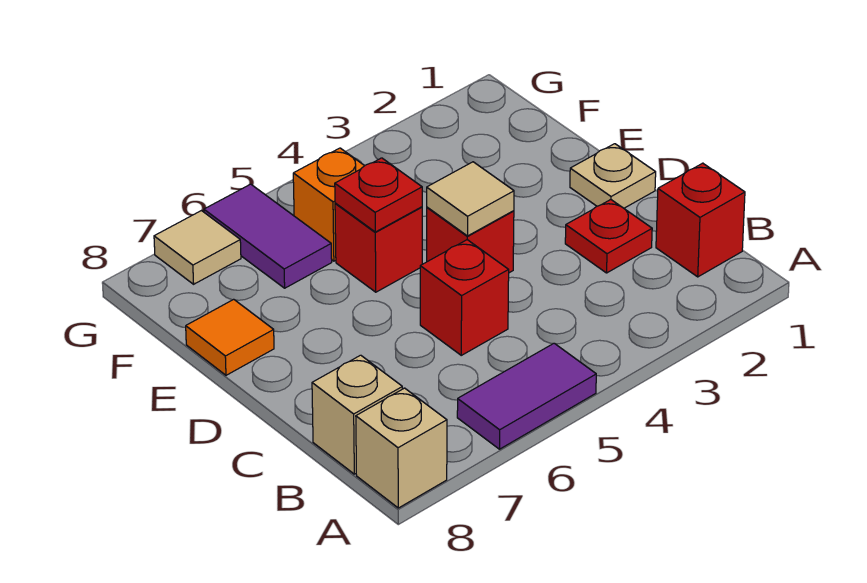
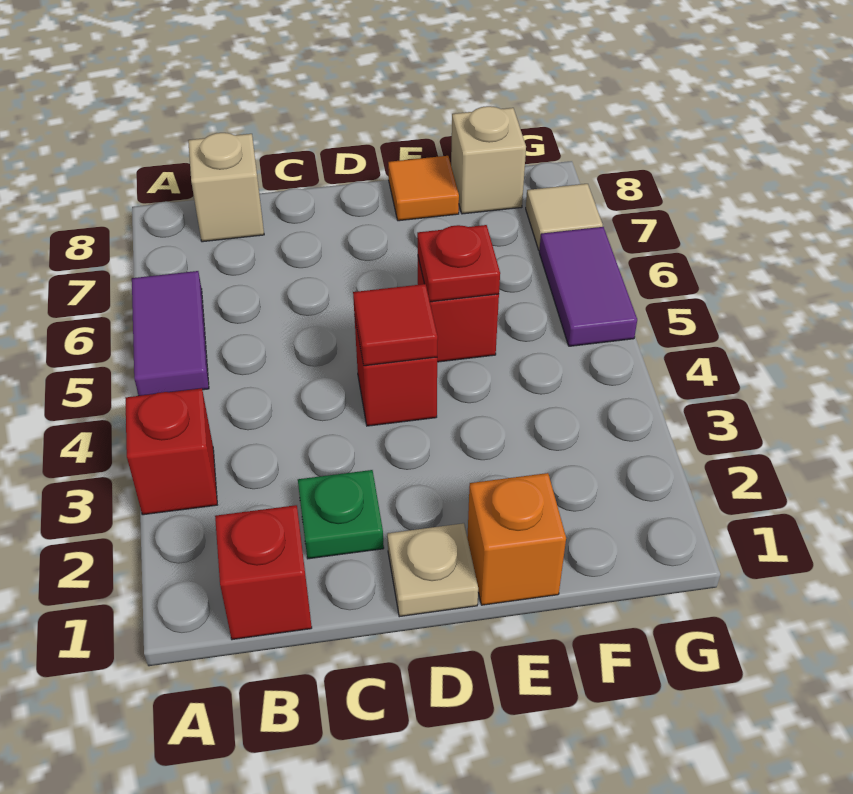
tan 1x1 brick [356,388,447,508] -> tan 1x1 brick moved to [451,106,526,214]
red 1x1 plate [565,200,652,273] -> green 1x1 plate [298,470,384,559]
red 1x1 brick [420,240,509,355] -> red 1x1 brick moved to [125,388,217,515]
tan 1x1 tile [427,162,514,236] -> red 1x1 tile [353,284,438,366]
orange 1x1 brick [293,148,364,261] -> orange 1x1 brick moved to [467,473,566,605]
purple 1x2 tile [204,184,332,288] -> purple 1x2 tile turned to [539,227,637,346]

